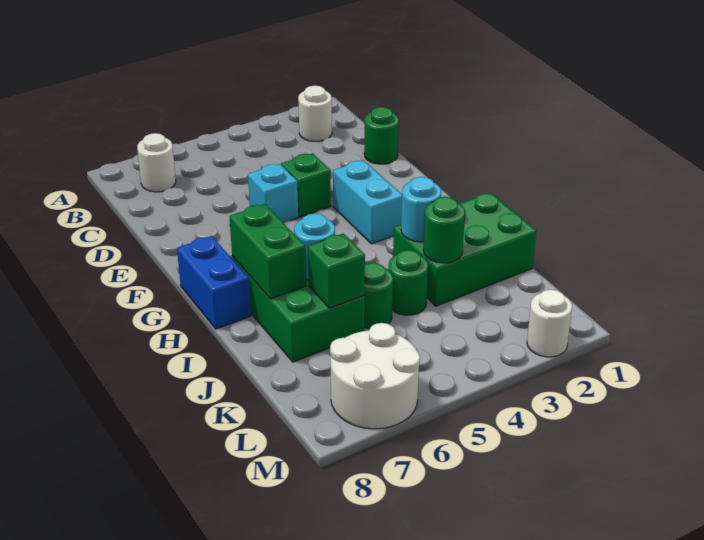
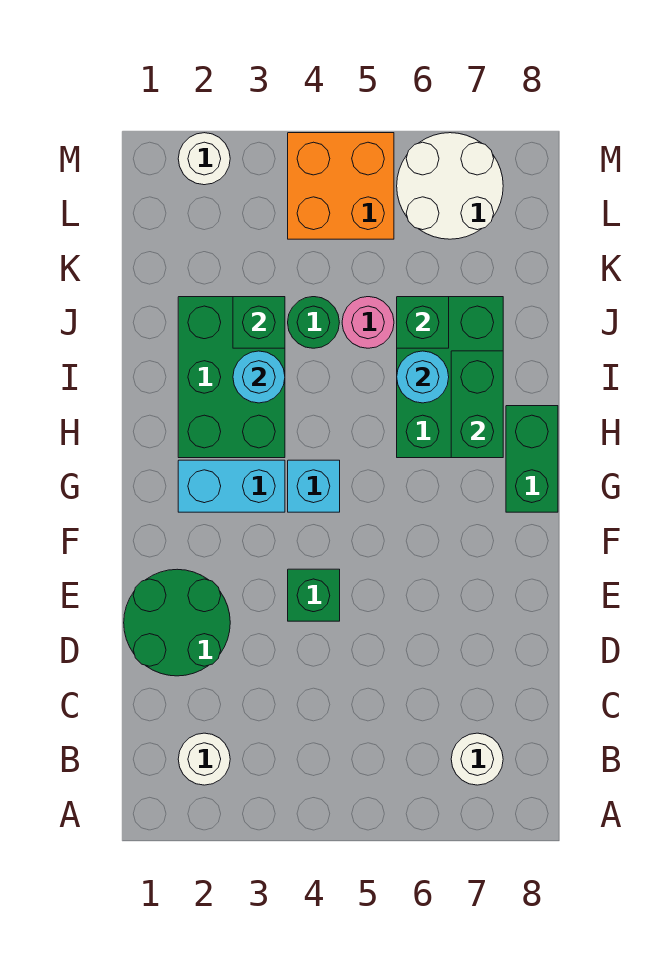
green 1x1 round brick [364,107,399,164] -> green 2x2 round brick [124,569,230,676]
cyan 1x1 brick [248,164,298,223] -> cyan 1x1 brick moved to [288,460,340,512]
cyan 1x2 brick [333,160,402,244] -> cyan 1x2 brick turned to [178,460,285,512]
blue 1x2 brick [177,236,251,329] -> green 1x2 brick [506,406,558,512]
green 2x3 brick [393,193,536,306] -> green 2x3 brick turned to [178,297,285,458]
green 1x1 round brick [423,197,465,263] -> green 1x1 brick [233,297,285,348]
green 1x1 round brick [364,263,393,329] -> pink 1x1 round brick [342,297,394,348]
none -> orange 2x2 brick [288,133,394,239]

